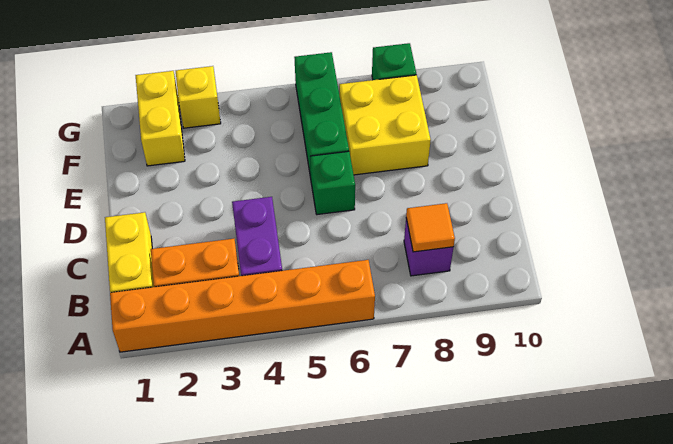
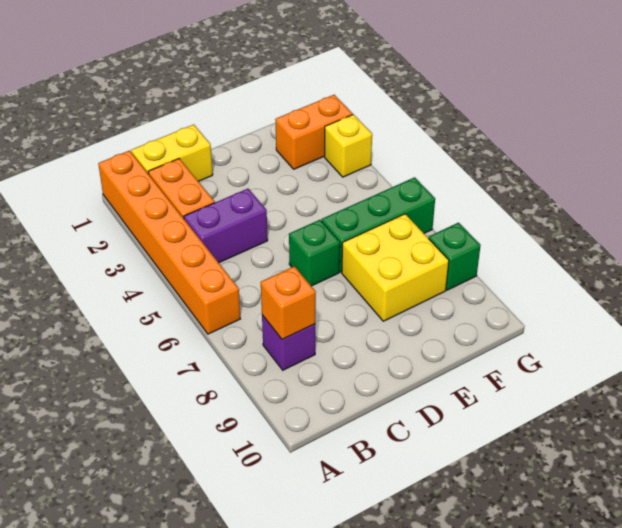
orange 1x1 tile [406,203,455,252] -> orange 1x1 brick [261,266,316,340]
yellow 1x2 brick [136,71,185,166] -> orange 1x2 brick [275,95,353,169]

